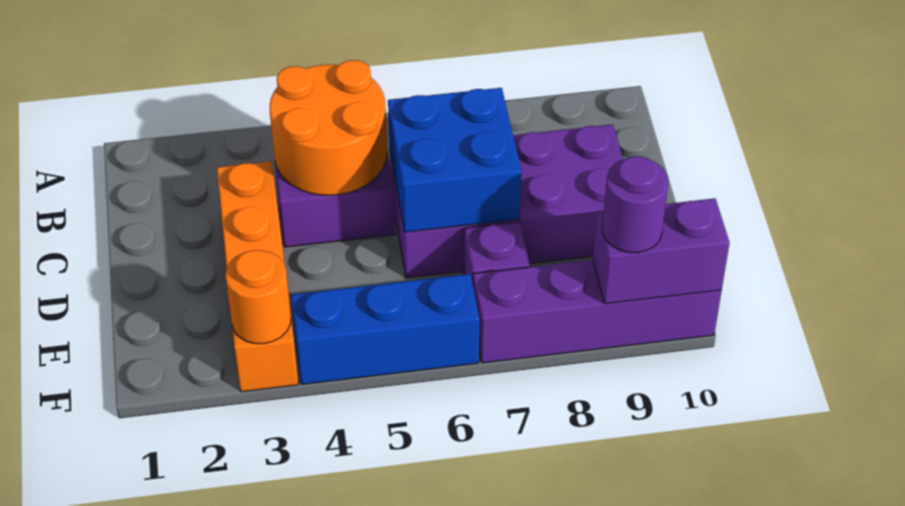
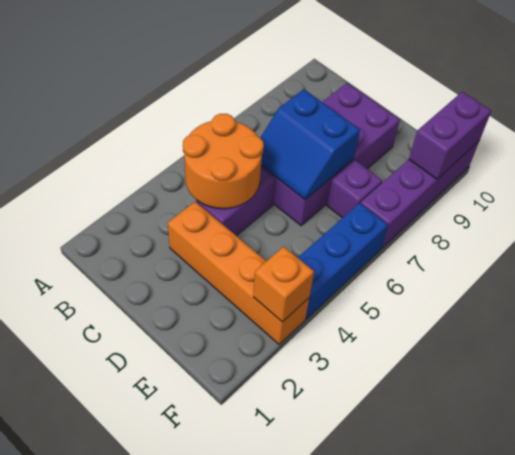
blue 2x2 brick [388,88,521,232] -> blue 2x2 slope [260,89,360,200]
orange 1x1 round brick [225,250,291,344] -> orange 1x1 brick [253,246,314,322]
purple 1x1 round brick [602,156,668,253] -> none

